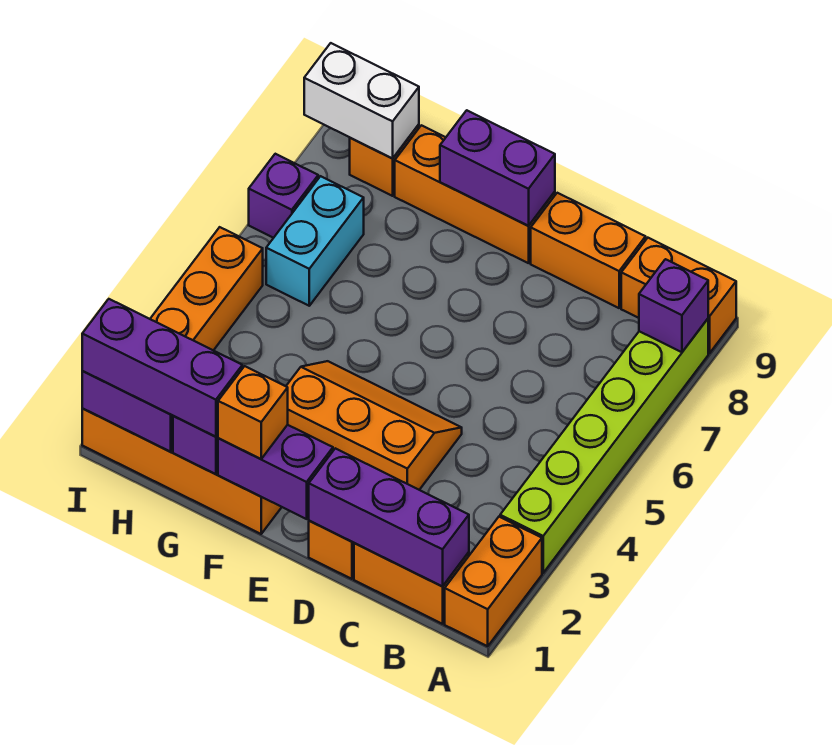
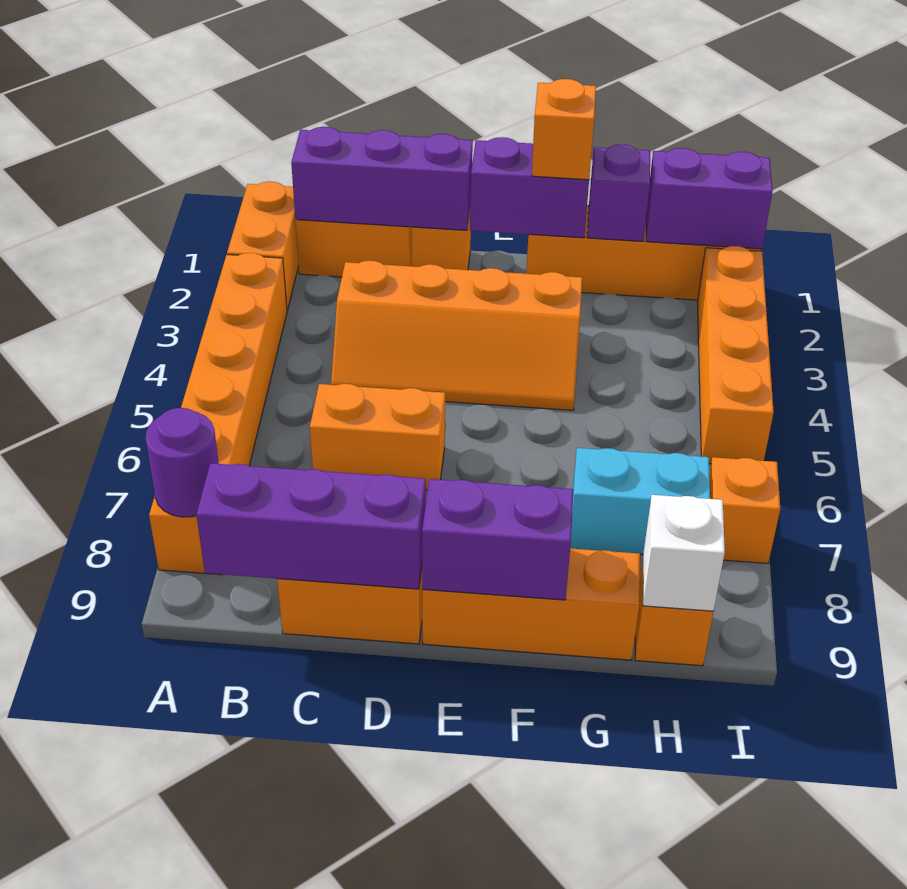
lime 1x6 brick [500,319,708,573] -> orange 1x6 brick [149,253,287,575]
purple 1x1 brick [639,259,708,352] -> purple 1x1 round brick [146,408,219,517]
orange 1x2 brick [621,238,736,353] -> orange 1x2 brick moved to [310,384,445,490]
orange 2x3 slope [286,361,462,490] -> orange 2x4 slope [331,261,582,410]
purple 1x3 brick [82,299,242,437] -> purple 1x3 brick moved to [196,463,426,589]
cyan 1x2 brick [266,176,364,306] -> cyan 1x2 brick turned to [570,448,710,554]
white 1x2 brick [304,43,419,159] -> white 1x1 brick [643,495,725,611]
purple 1x1 brick [249,154,318,238] -> orange 1x1 brick [709,457,780,563]

